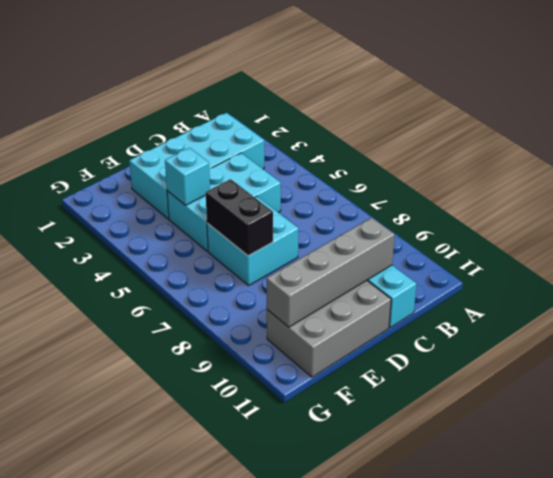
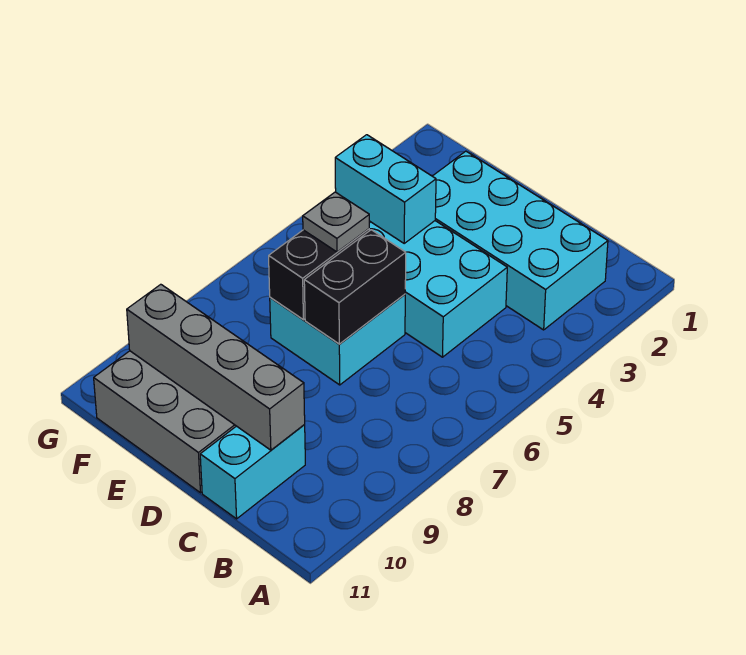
none -> black 1x2 brick [304,230,406,344]
cyan 1x1 brick [165,148,210,205] -> cyan 1x2 brick [335,135,436,243]
none -> grey 1x1 plate [303,192,369,252]

